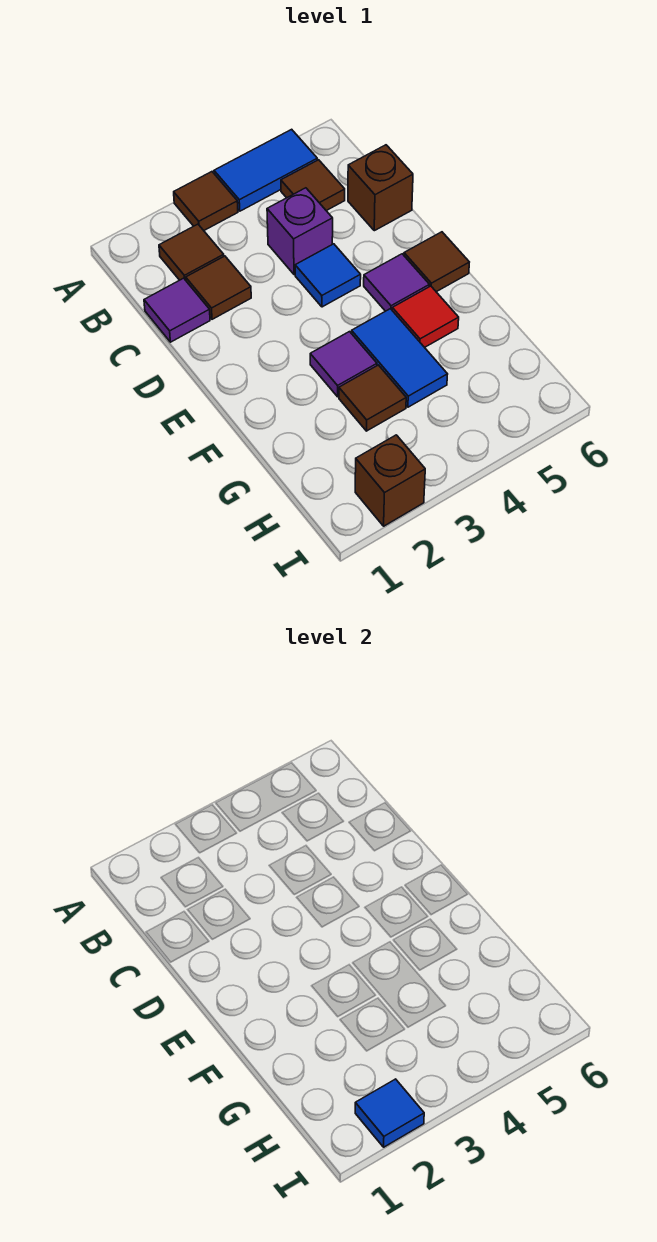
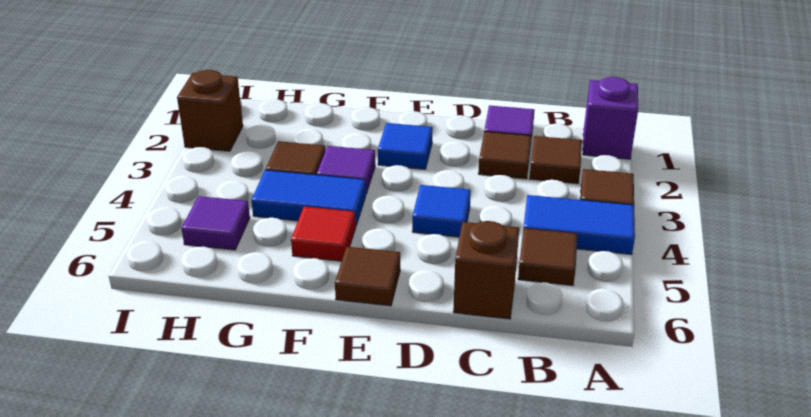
blue 1x2 tile [214,129,317,211] -> blue 1x2 tile turned to [523,195,635,254]
purple 1x1 brick [267,188,333,275] -> purple 1x1 brick moved to [583,77,638,159]
purple 1x1 tile [364,254,429,311] -> purple 1x1 tile moved to [181,196,250,250]
blue 1x1 tile [355,1079,424,1147] -> blue 1x1 tile moved to [378,123,433,169]

